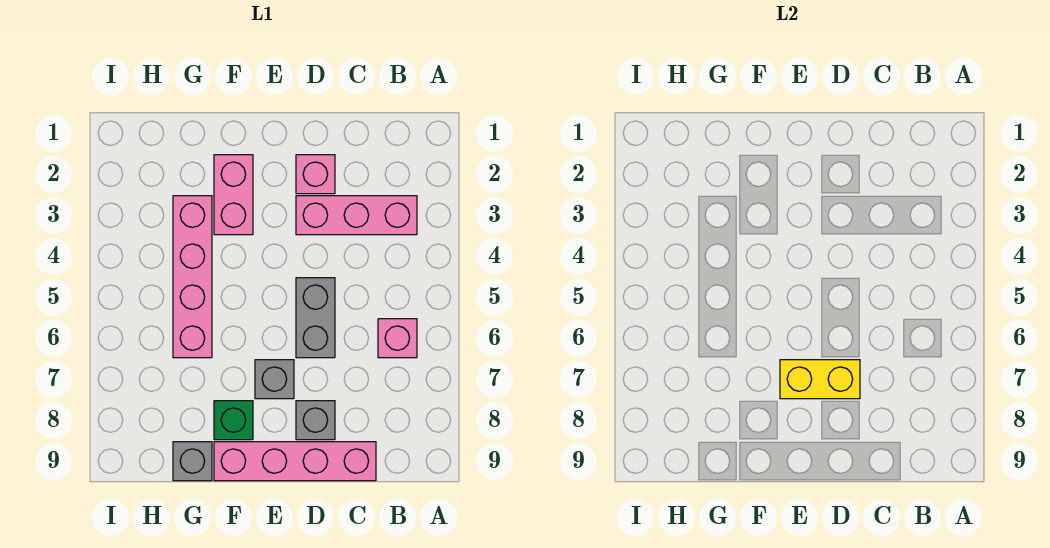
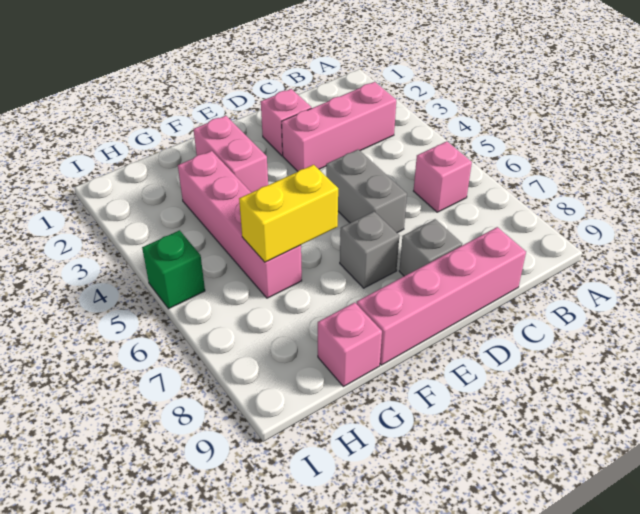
yellow 1x2 brick [780,360,860,399] -> yellow 1x2 brick moved to [239,165,338,262]
green 1x1 brick [214,401,253,440] -> green 1x1 brick moved to [142,230,205,309]
grey 1x1 brick [173,442,212,481] -> pink 1x1 brick [318,303,382,387]

